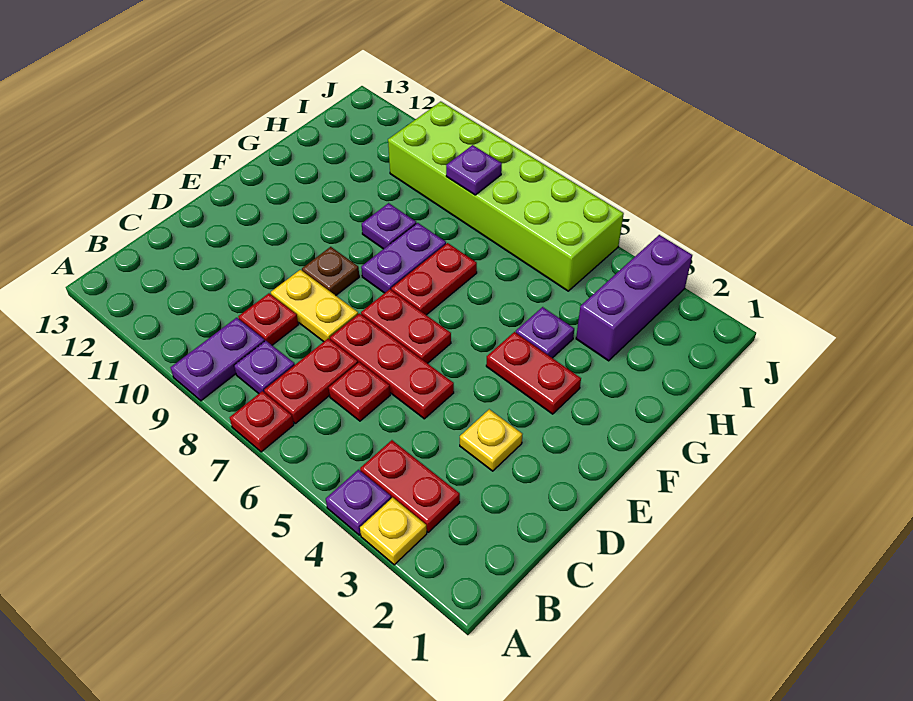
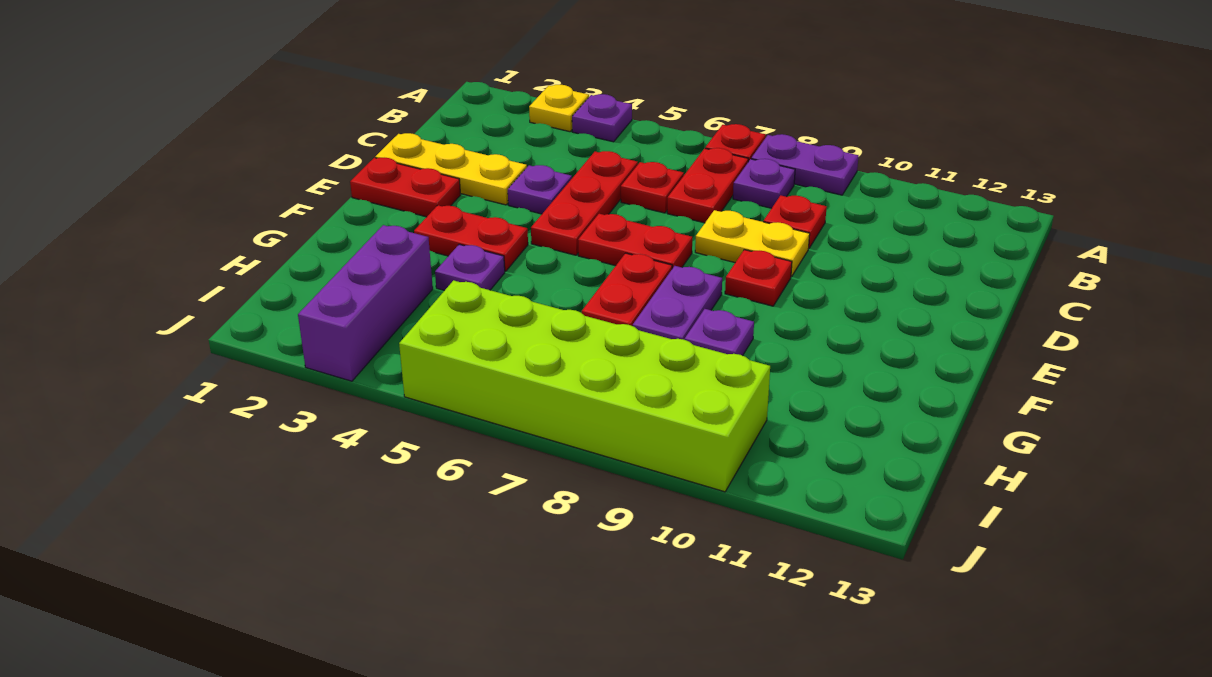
purple 1x2 plate [170,318,265,401] -> purple 1x2 plate turned to [751,134,859,195]
red 1x2 plate [360,440,460,532] -> red 1x2 plate moved to [350,158,461,217]
yellow 1x1 plate [460,409,522,471] -> yellow 1x3 plate [375,133,527,205]
red 1x3 plate [330,313,454,419] -> red 1x3 plate turned to [531,151,638,255]
brown 1x1 plate [302,247,359,295] -> red 1x1 plate [725,250,792,306]
purple 1x1 plate [446,145,502,195] -> purple 1x1 plate moved to [508,165,572,214]

